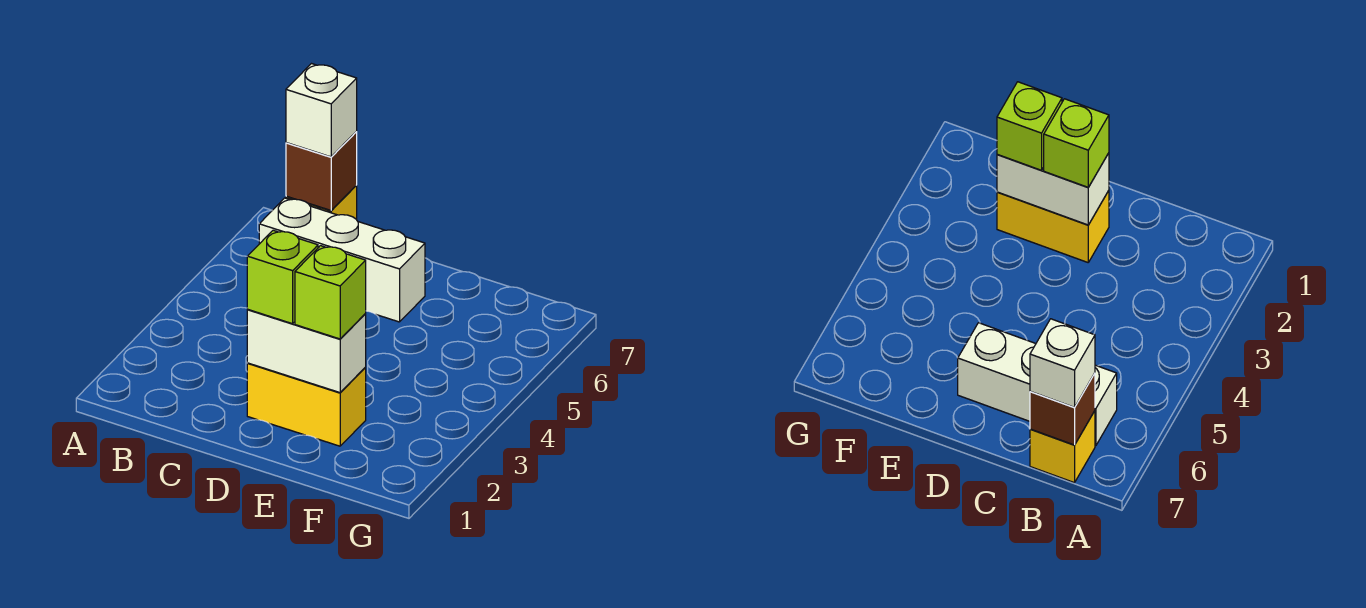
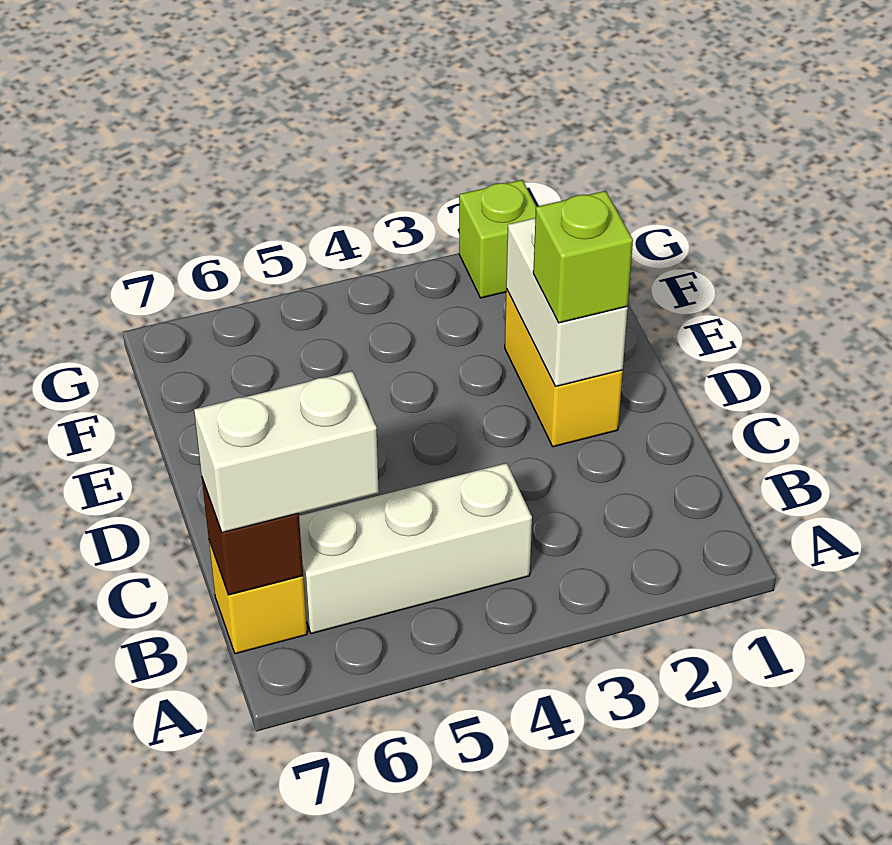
white 1x3 brick [259,198,425,322] -> white 1x3 brick turned to [299,463,532,634]
white 1x1 brick [286,64,357,157] -> white 1x2 brick [194,371,379,533]
lime 1x1 brick [295,246,366,339] -> lime 1x1 brick moved to [459,180,537,298]

